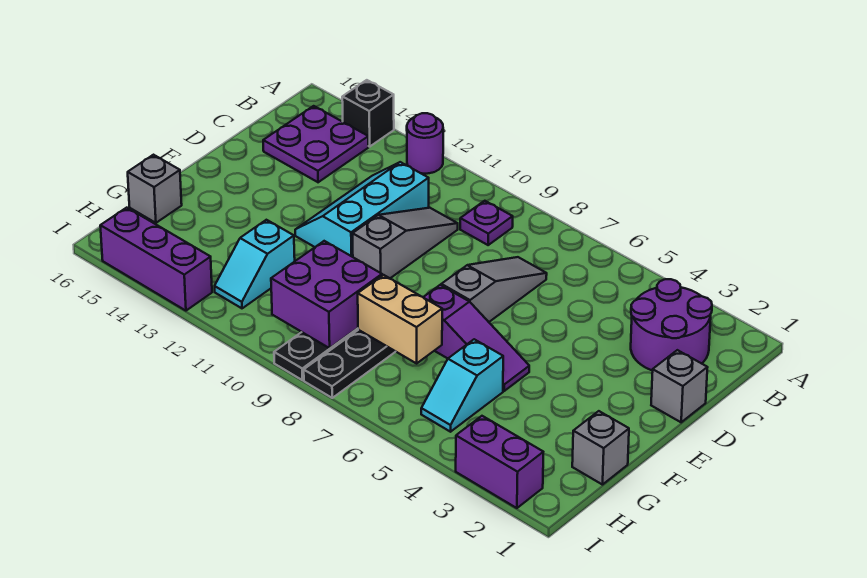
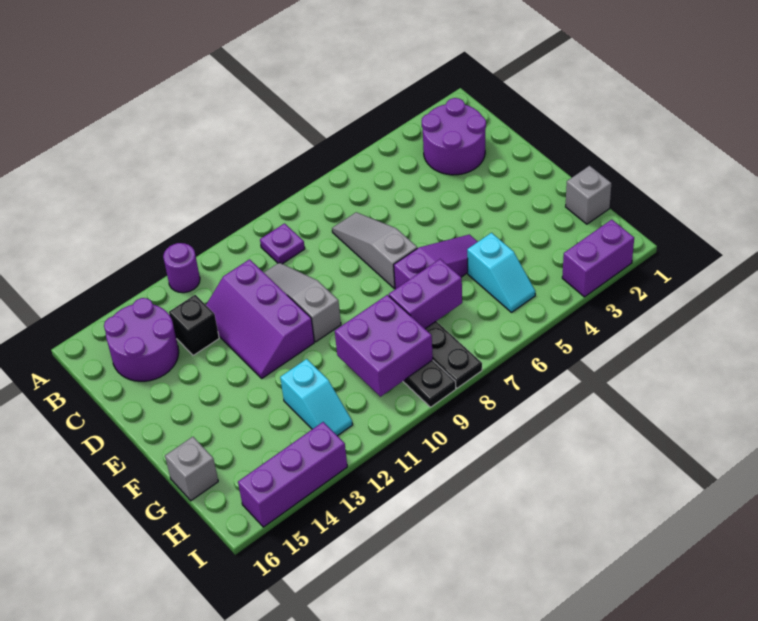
black 1x1 brick [342,80,394,147] -> black 1x1 brick moved to [169,295,219,356]
purple 2x2 plate [263,106,368,182] -> purple 2x2 round brick [104,298,179,381]
cyan 2x3 slope [295,162,429,257] -> purple 2x3 slope [206,259,314,378]
grey 1x1 brick [651,350,708,422] -> none
tan 1x2 brick [358,275,442,363] -> purple 1x2 brick [389,259,462,329]

